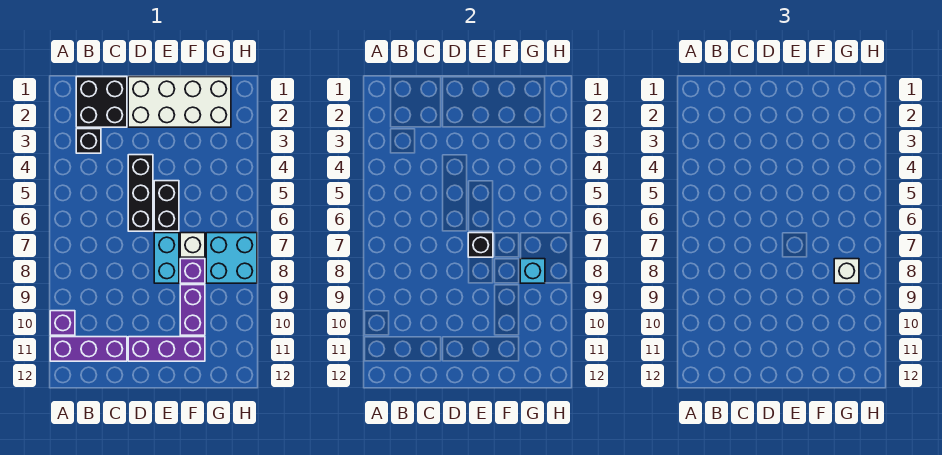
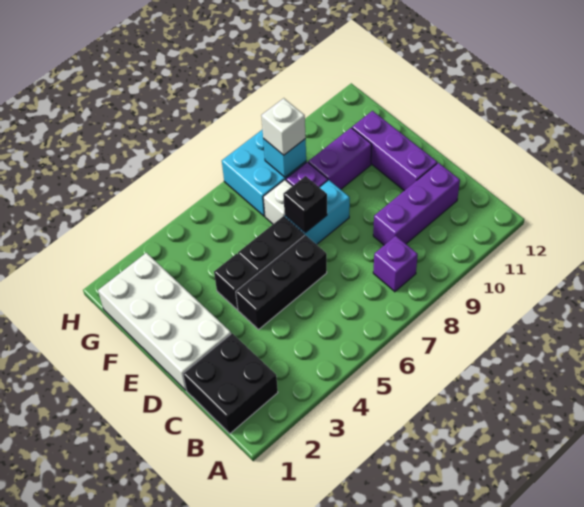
purple 1x1 brick [50,311,75,335] -> purple 1x1 brick moved to [373,236,418,292]
purple 1x3 brick [50,337,127,361] -> purple 1x3 brick turned to [373,163,460,245]
black 1x1 brick [76,129,101,153] -> black 1x1 brick moved to [214,254,258,309]

